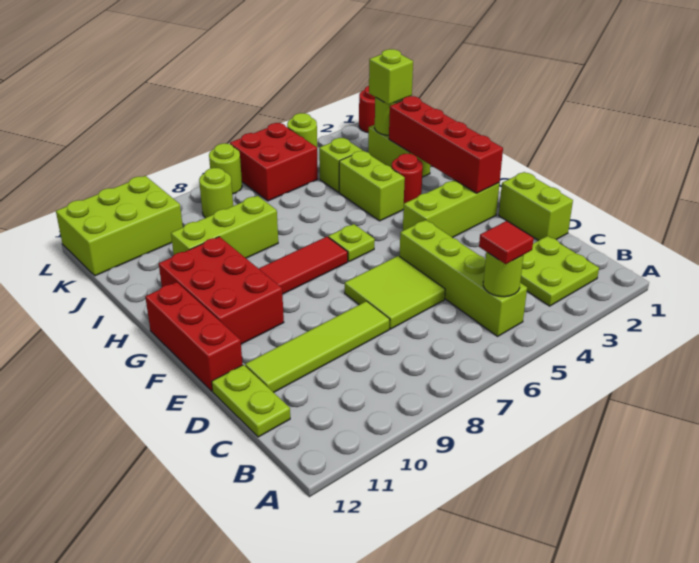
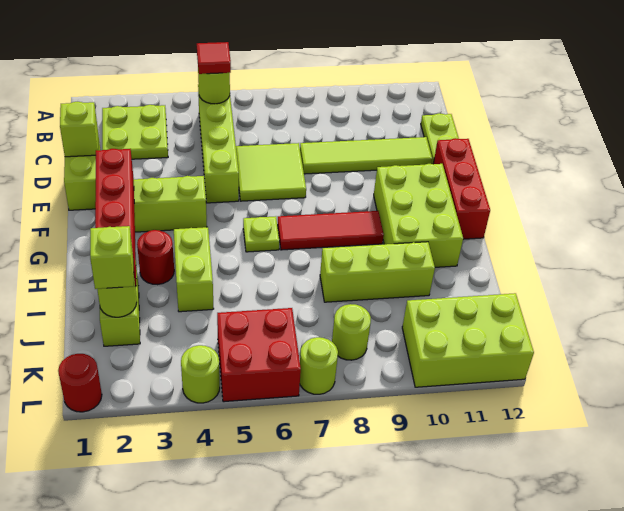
red 2x3 brick [159,237,284,344] -> lime 2x3 brick [374,164,463,267]
lime 1x1 brick [319,138,362,192] -> lime 1x1 brick moved to [60,102,98,157]

